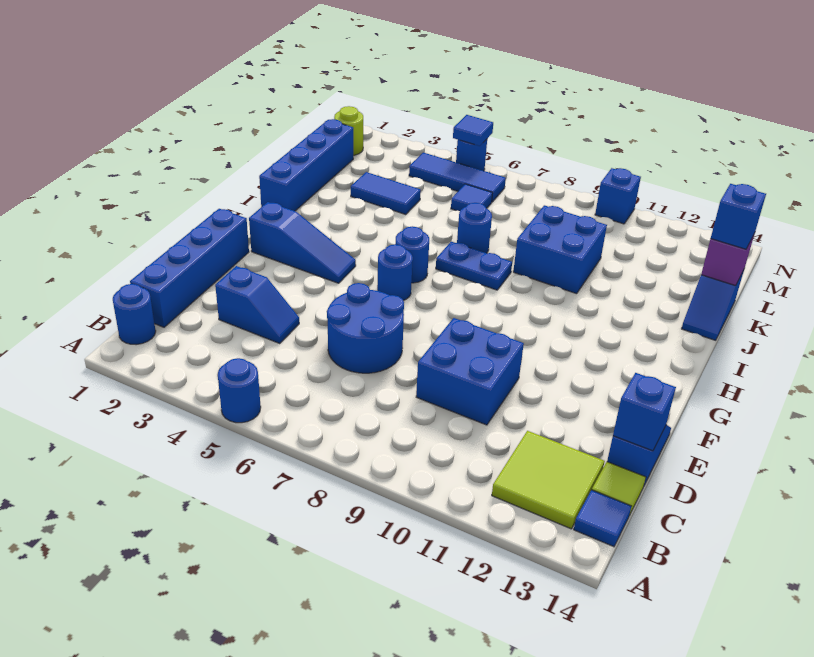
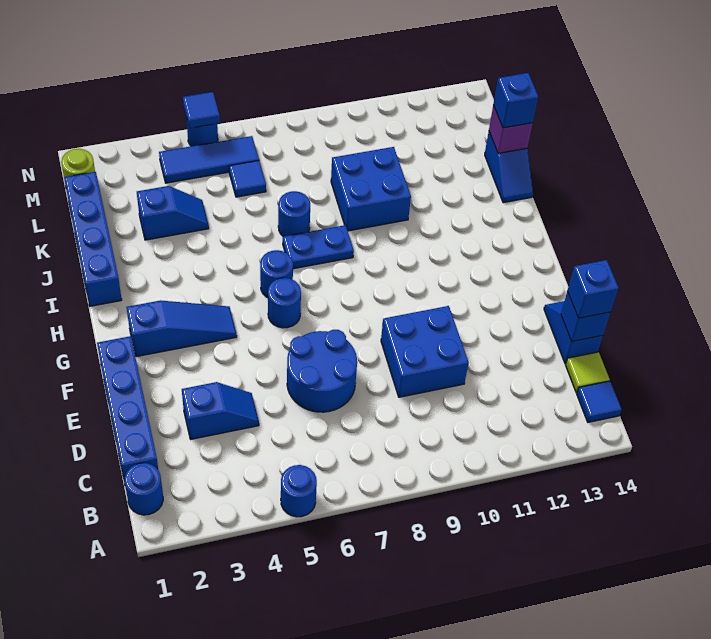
lime 2x2 tile [492,431,605,529] -> none
blue 1x2 tile [351,172,421,214] -> blue 1x2 slope [137,186,209,240]
blue 1x1 brick [595,168,641,224] -> blue 1x1 brick moved to [567,260,619,318]

